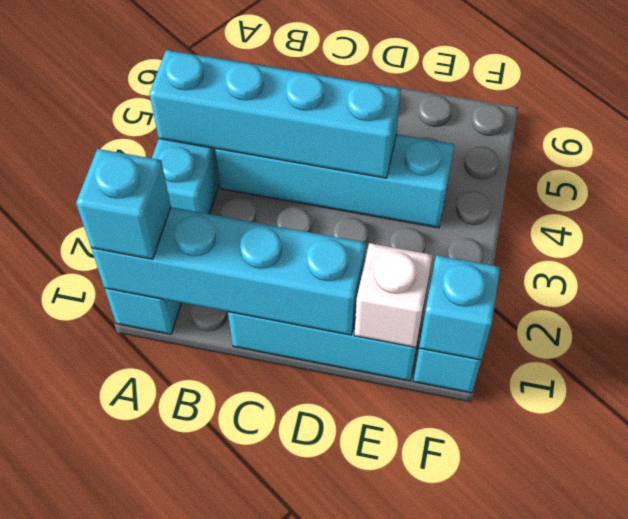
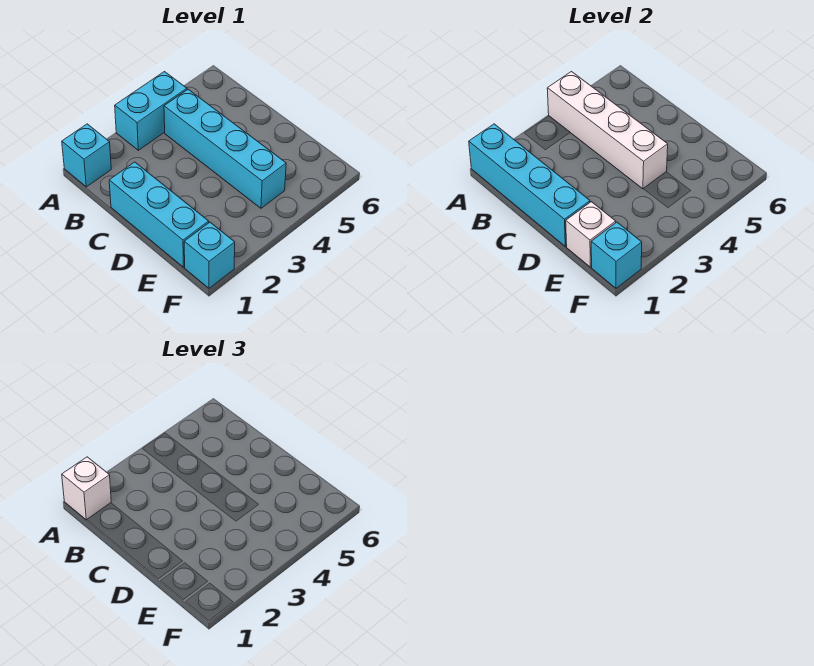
cyan 1x1 brick [76,149,171,259] -> white 1x1 brick [62,457,111,520]
cyan 1x4 brick [150,50,401,178] -> white 1x4 brick [547,72,668,189]

